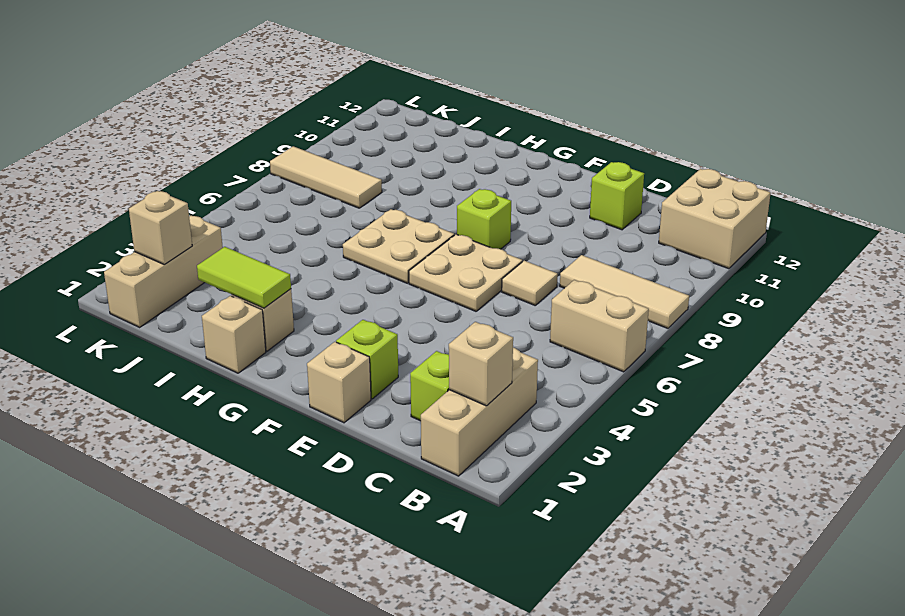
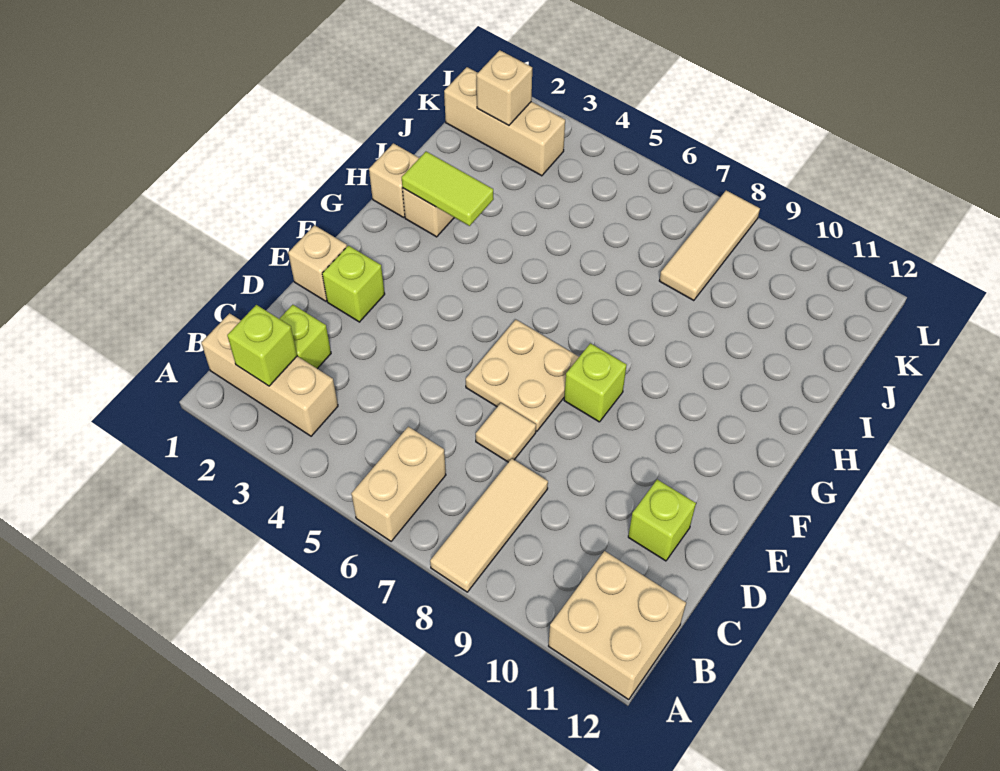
tan 1x1 brick [449,322,513,406] -> lime 1x1 brick [227,305,297,386]
tan 2x2 plate [343,209,454,283] -> none
lime 1x2 tile [197,247,291,308] -> lime 1x2 tile turned to [402,151,494,226]

